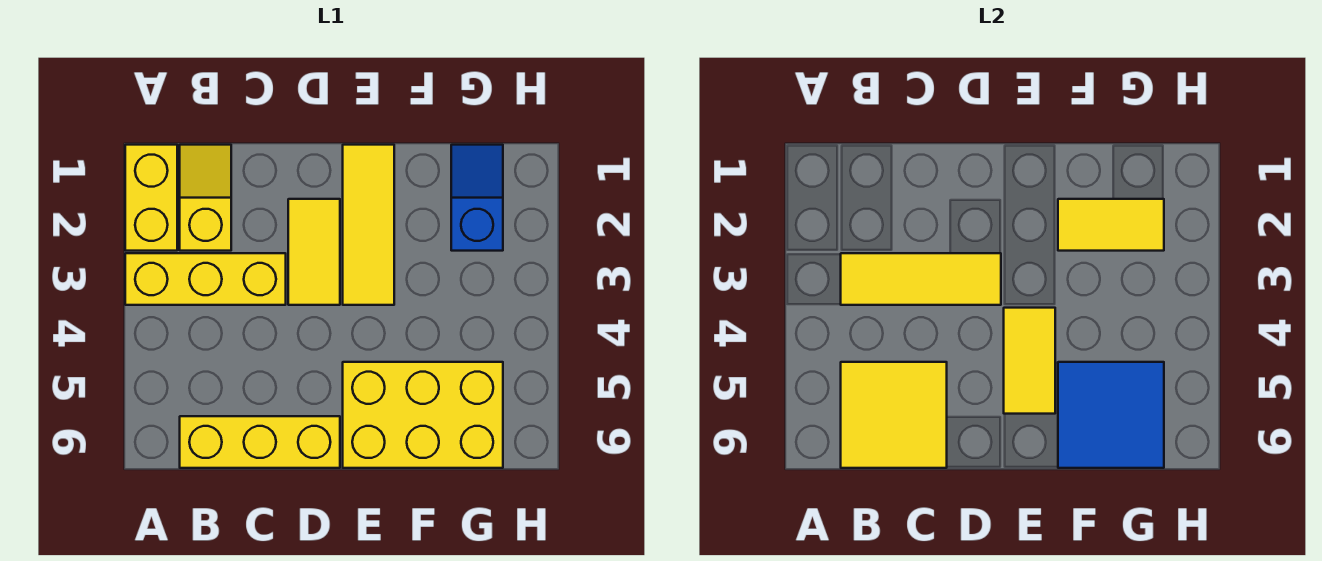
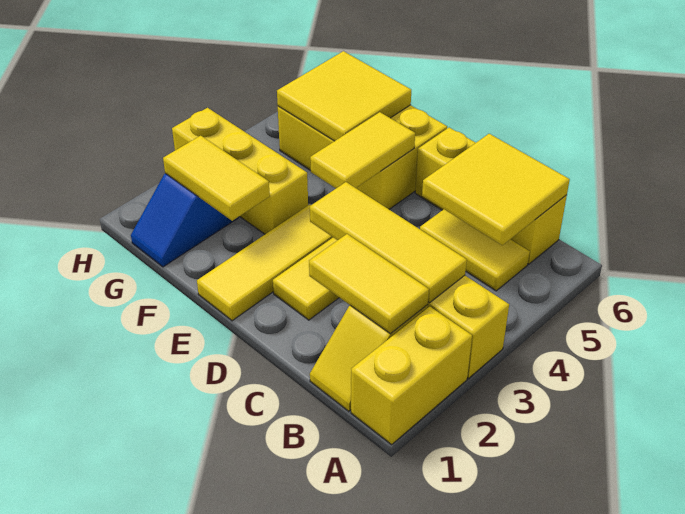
none -> yellow 1x2 tile [309,234,429,334]
none -> yellow 1x2 tile [420,209,530,291]
none -> yellow 1x3 brick [172,108,308,234]
blue 2x2 tile [1058,362,1164,468] -> yellow 2x2 tile [277,51,411,141]

